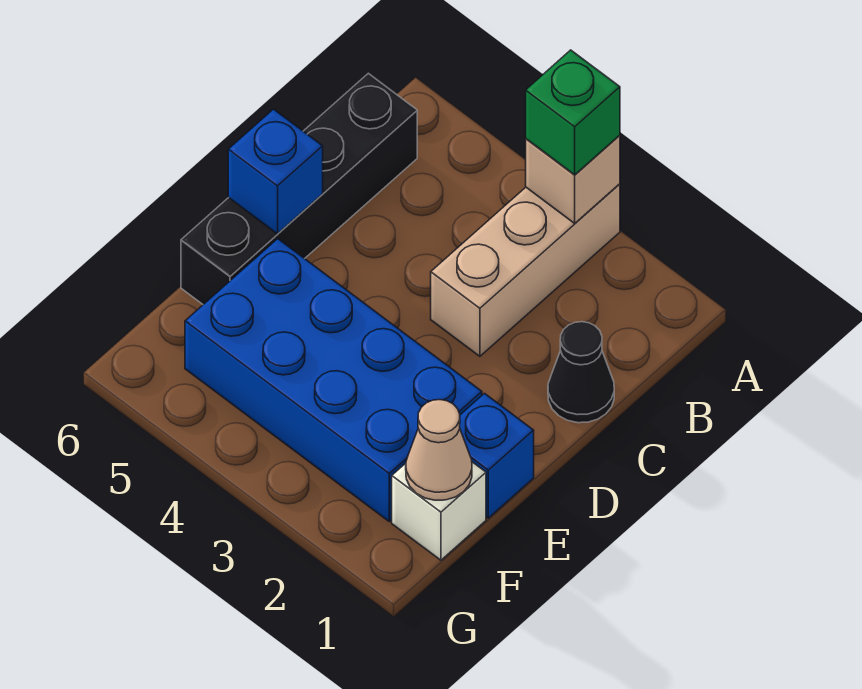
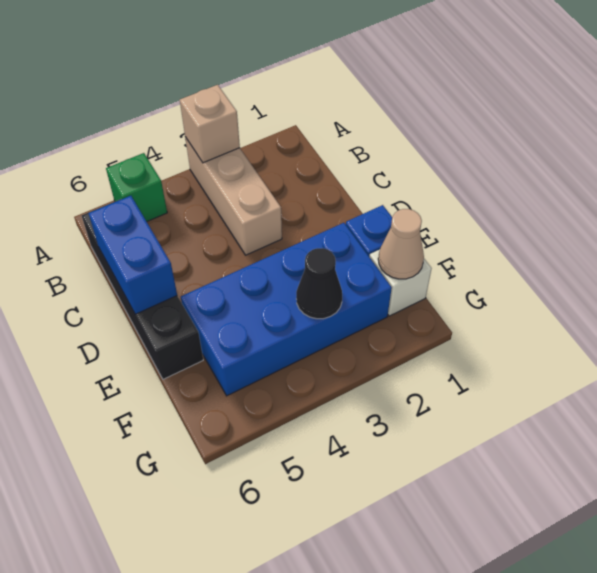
green 1x1 brick [526,50,620,175] -> green 1x1 brick moved to [106,153,167,221]
black 1x1 cone [548,322,614,423] -> black 1x1 cone moved to [296,248,342,319]
blue 1x1 brick [228,109,323,234] -> blue 1x2 brick [88,196,177,314]

